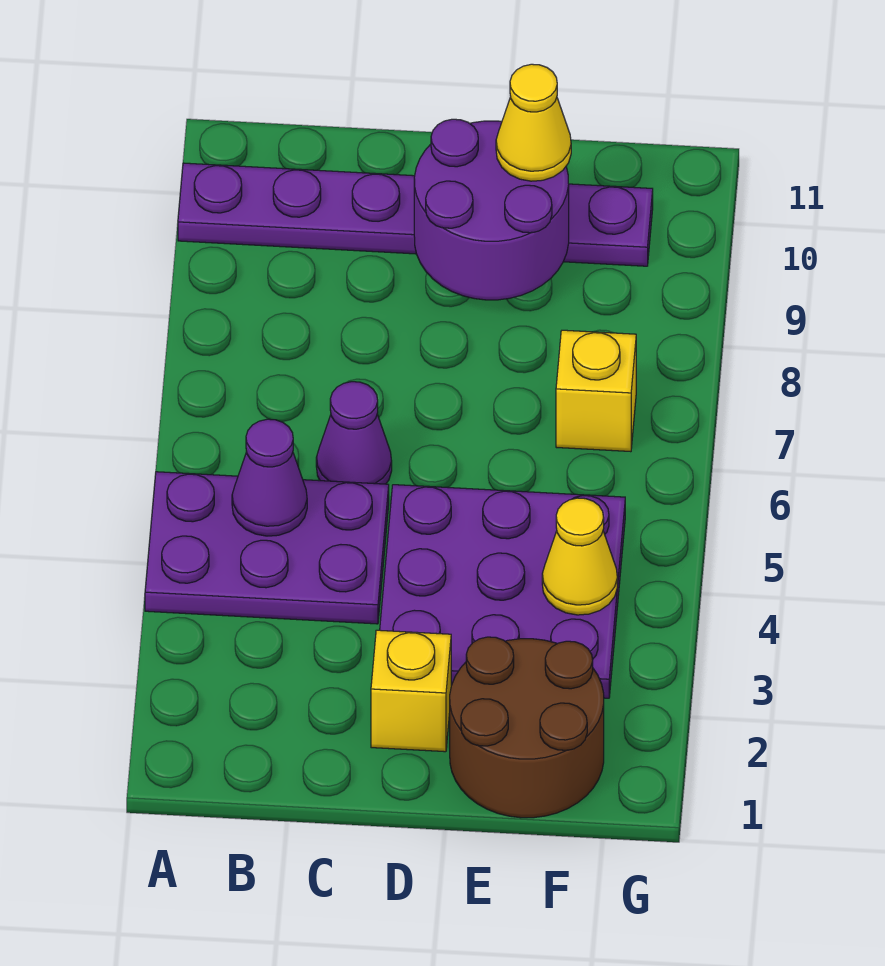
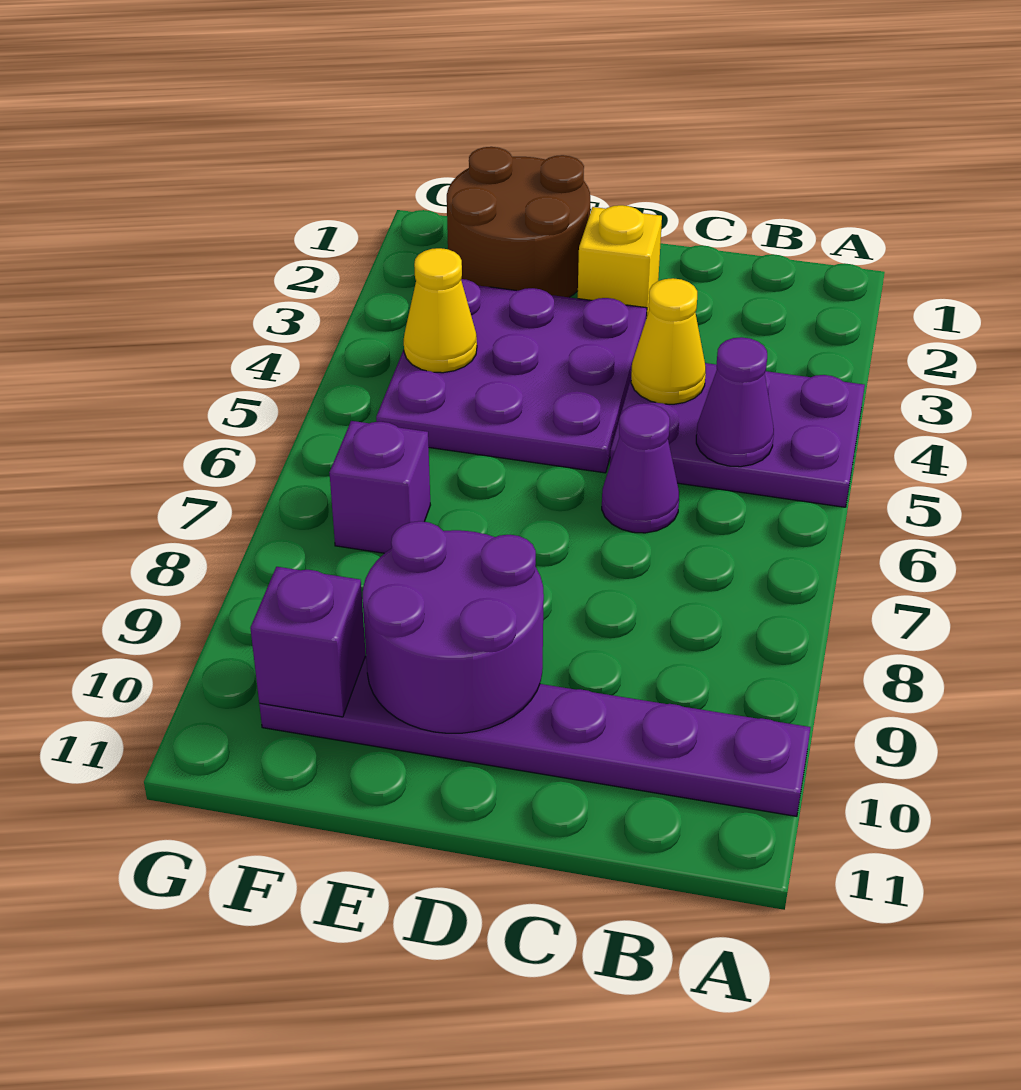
yellow 1x1 cone [496,64,571,181] -> yellow 1x1 cone moved to [631,278,706,404]
yellow 1x1 brick [556,330,636,452] -> purple 1x1 brick [329,421,430,553]
none -> purple 1x1 brick [250,567,366,717]

